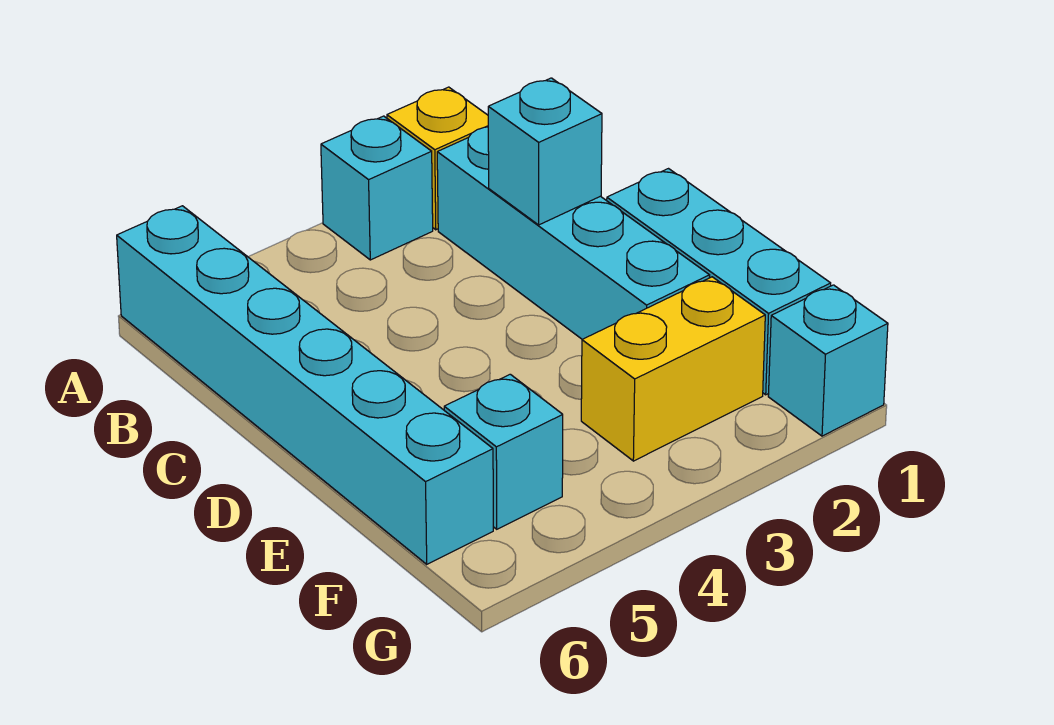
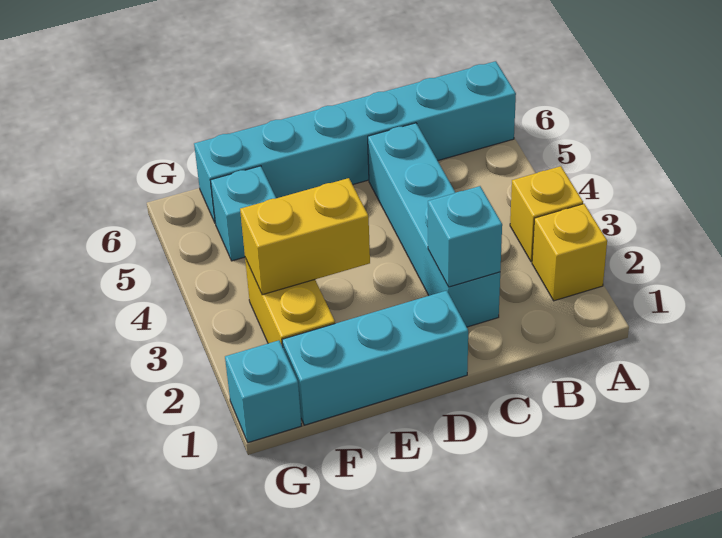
cyan 1x1 brick [321,116,433,260] -> yellow 1x1 brick [510,166,583,262]
cyan 1x4 brick [437,127,710,339] -> cyan 1x4 brick turned to [368,123,500,327]
none -> yellow 1x2 brick [240,178,370,295]

